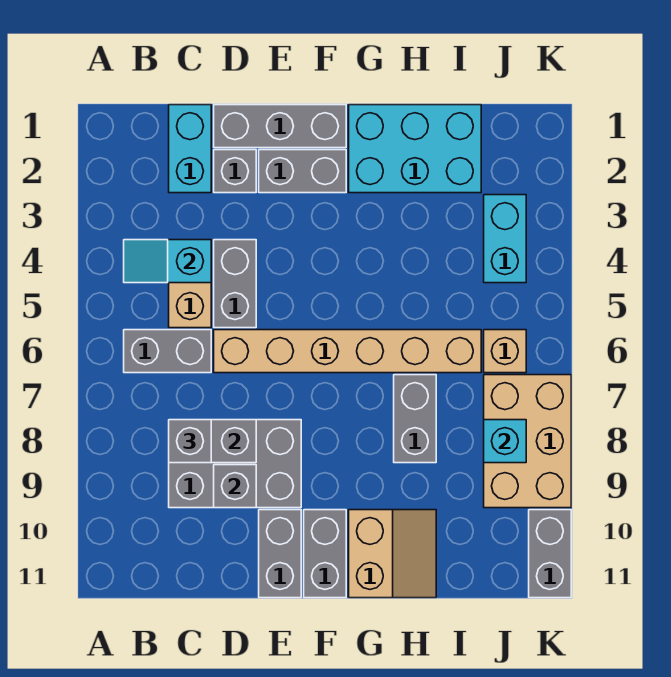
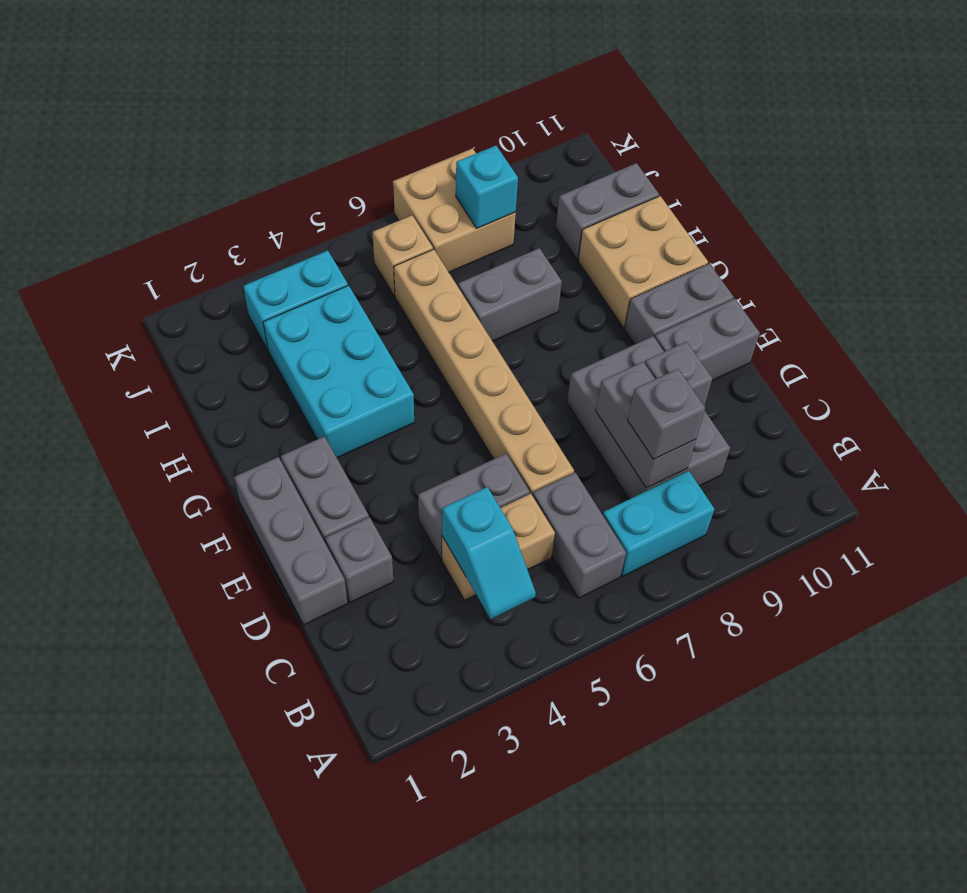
cyan 1x2 brick [169,105,211,193] -> cyan 1x2 brick moved to [603,471,714,576]
cyan 2x3 brick [349,105,481,193] -> cyan 2x3 brick moved to [263,285,414,458]
tan 2x2 slope [349,510,436,598] -> tan 2x2 brick [578,196,708,328]
tan 2x3 brick [484,375,571,508] -> tan 2x2 brick [393,148,516,272]
grey 1x2 brick [529,510,571,598] -> grey 1x2 brick moved to [556,163,659,260]

